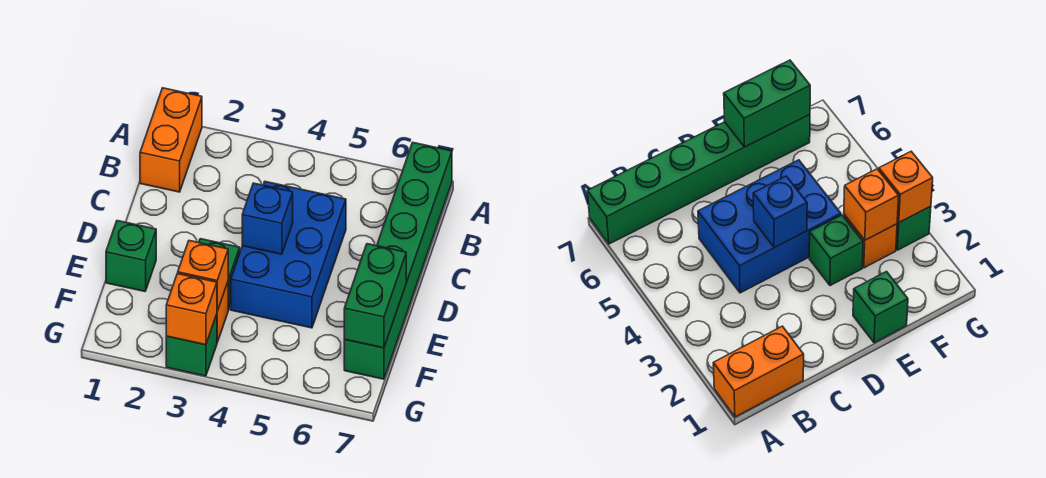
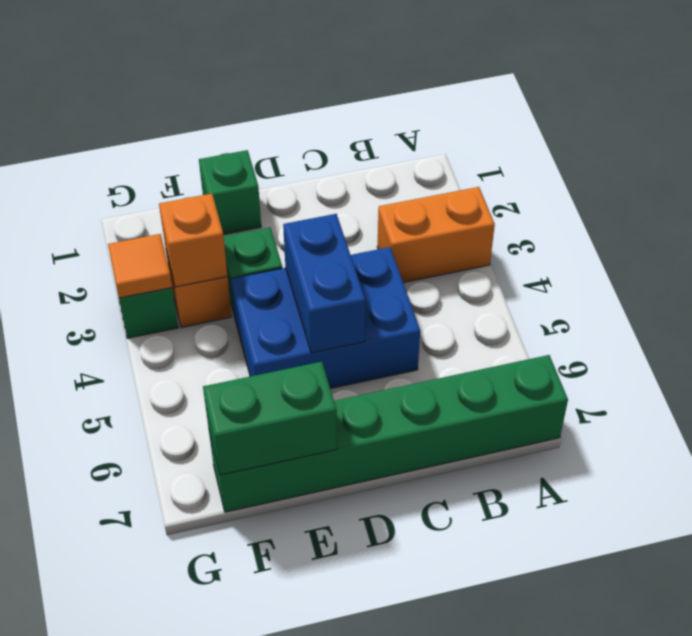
orange 1x2 brick [140,88,202,192] -> orange 1x2 brick moved to [377,187,495,283]
blue 1x1 brick [242,183,293,254] -> blue 1x2 brick [283,214,365,353]
orange 1x1 brick [166,274,217,345] -> orange 1x1 tile [108,234,172,298]

